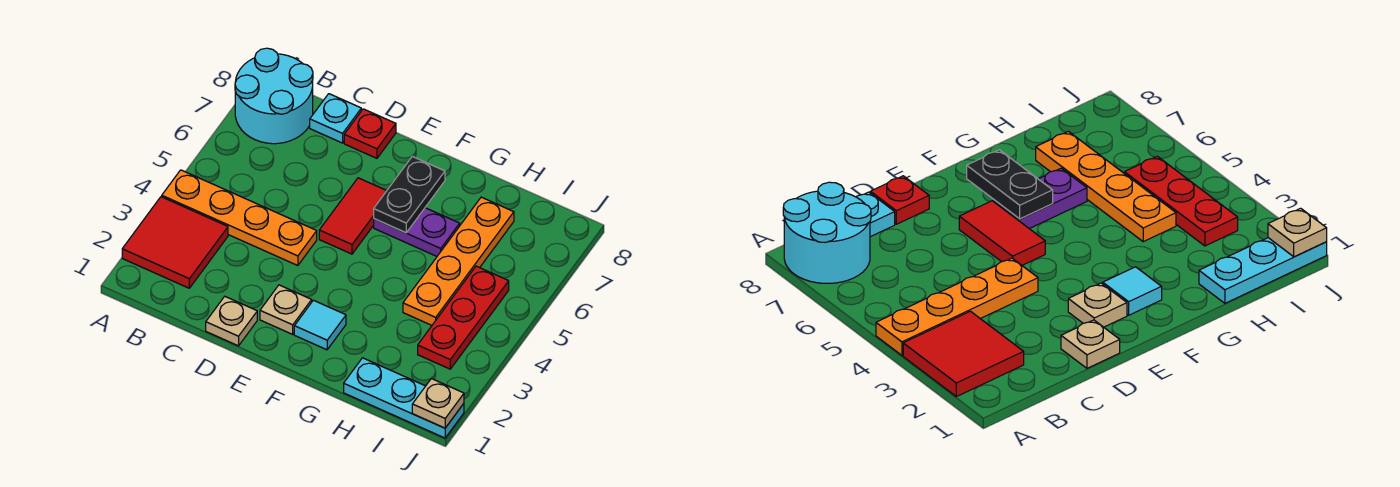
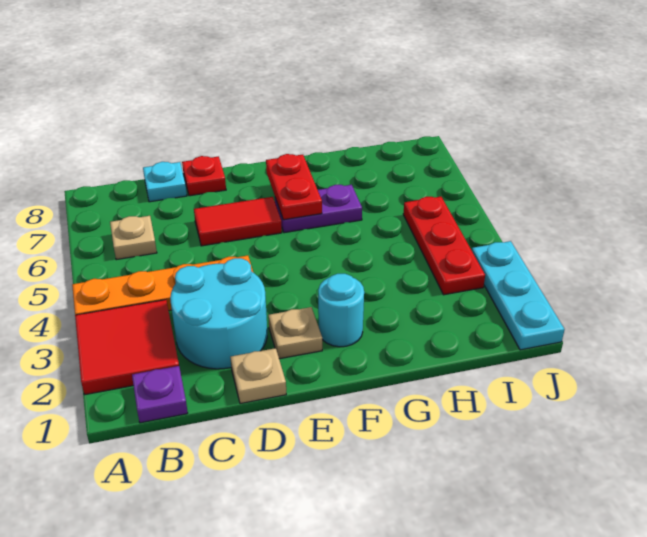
cyan 2x2 round brick [235,48,313,144] -> cyan 2x2 round brick moved to [170,258,267,369]
none -> purple 1x1 plate [132,366,188,423]
red 1x2 tile [319,178,387,254] -> red 1x2 tile turned to [194,197,282,246]
cyan 1x1 tile [294,300,346,350] -> cyan 1x1 round brick [318,274,364,347]
black 1x2 plate [374,156,445,233] -> red 1x2 plate [266,154,322,220]
cyan 1x3 plate [344,358,464,438] -> cyan 1x3 plate turned to [472,241,565,350]
orange 1x4 plate [403,197,514,325] -> none
tan 1x1 plate [412,379,464,428] -> tan 1x1 plate moved to [110,216,157,260]

